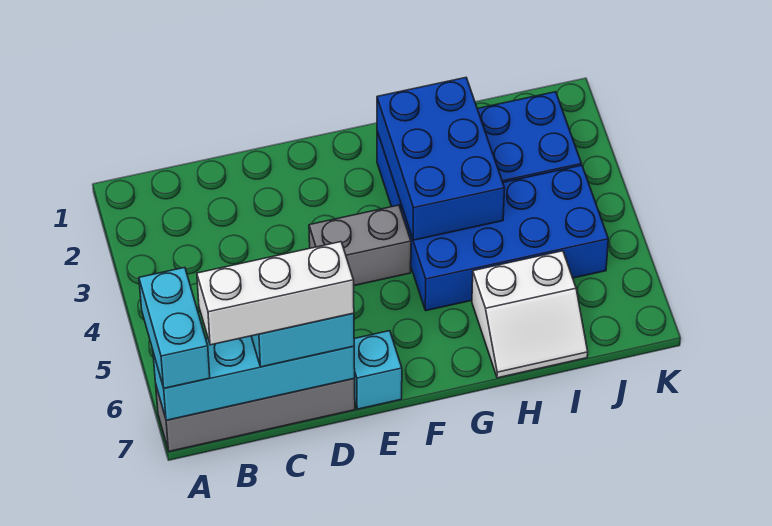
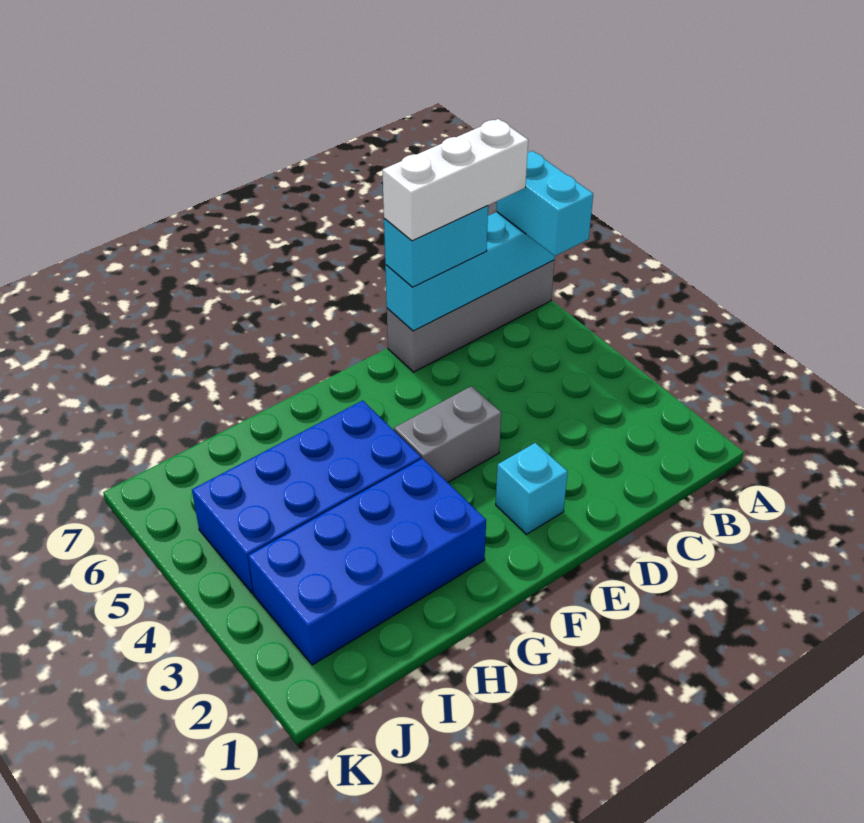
cyan 1x1 brick [354,331,402,409] -> cyan 1x1 brick moved to [496,443,568,534]
blue 2x3 brick [377,78,505,240] -> none
white 2x2 slope [472,251,588,378] -> none

